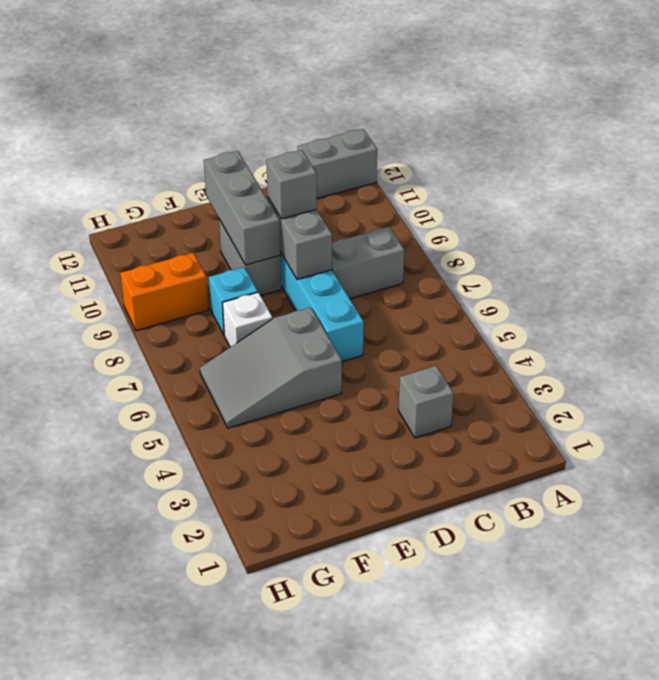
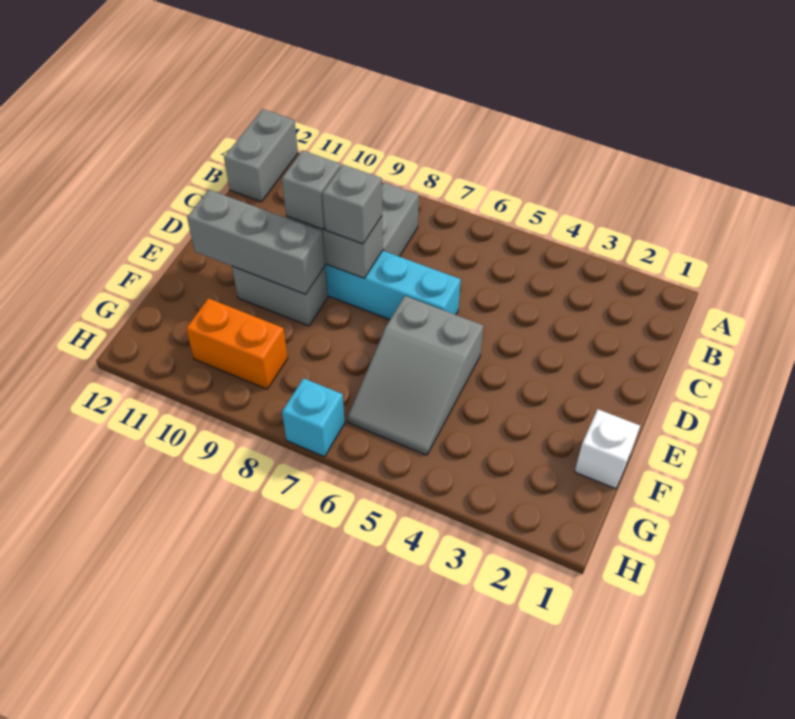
grey 1x1 brick [398,366,454,438] -> grey 1x1 brick moved to [322,165,382,244]
white 1x1 brick [223,292,272,347] -> white 1x1 brick moved to [575,409,640,489]
cyan 1x1 brick [209,267,258,334] -> cyan 1x1 brick moved to [282,378,345,457]
orange 1x2 brick [120,253,209,331] -> orange 1x2 brick turned to [186,298,288,389]

